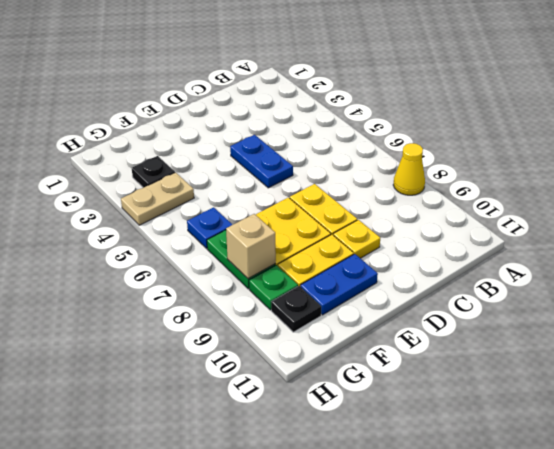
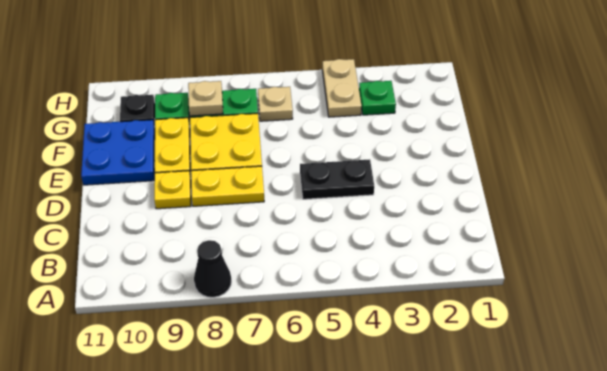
yellow 1x1 cone [393,143,425,195] -> black 1x1 cone [194,240,231,297]
blue 1x2 plate [230,135,293,188] -> black 1x2 plate [300,159,374,199]
blue 1x2 plate [301,254,378,315] -> blue 2x2 plate [81,120,155,185]
black 1x1 plate [132,156,175,188] -> green 1x1 plate [359,81,396,115]
blue 1x1 plate [187,207,233,248] -> tan 1x1 plate [258,87,293,121]
tan 1x1 brick [226,214,276,279] -> tan 1x1 plate [188,81,223,116]

